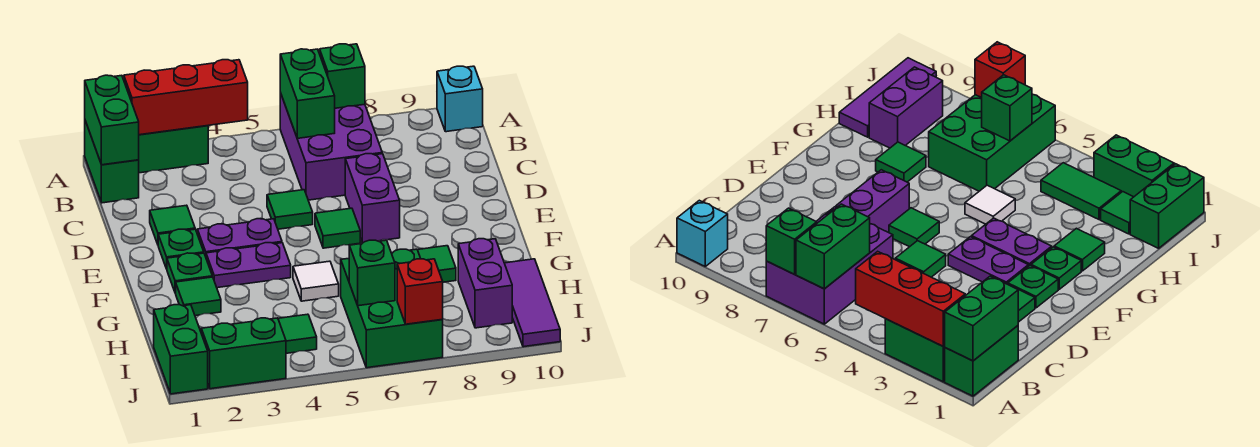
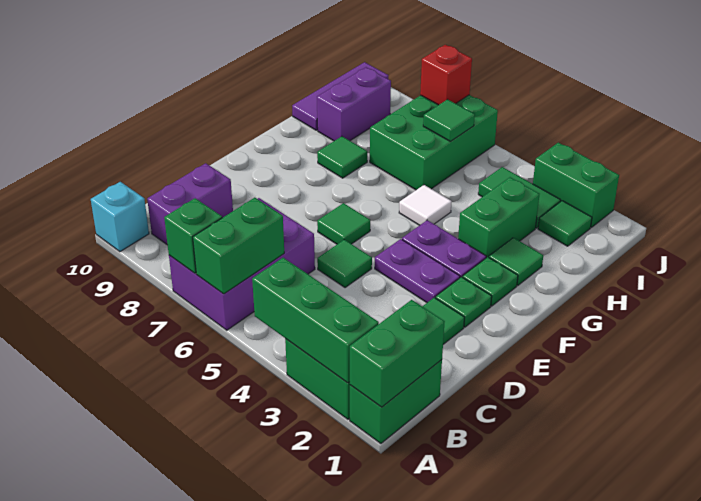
red 1x3 brick [124,60,248,135] -> green 1x3 brick [252,258,379,383]
purple 1x2 brick [345,154,400,243] -> purple 1x2 brick moved to [147,163,233,245]
green 1x2 brick [154,305,208,394] -> green 1x2 brick moved to [458,177,539,258]
green 1x1 brick [349,240,395,306] -> green 1x1 tile [423,99,475,142]

